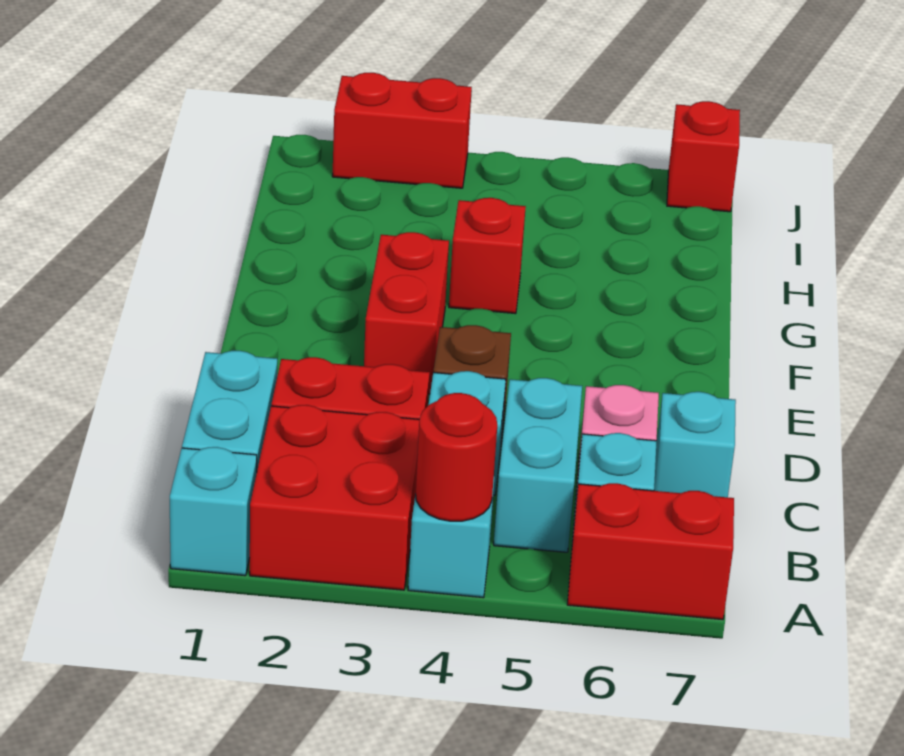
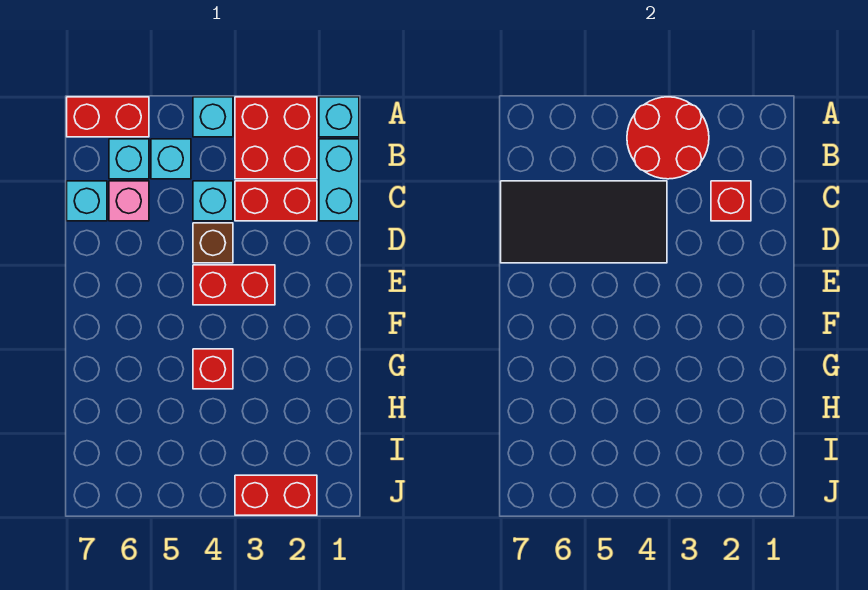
red 1x1 round brick [416,393,497,521] -> red 2x2 round brick [627,97,709,179]
cyan 1x2 brick [494,378,582,552] -> cyan 1x1 brick [151,139,191,179]
none -> black 2x4 tile [501,181,667,263]
red 1x2 brick [364,232,449,394] -> red 1x2 brick turned to [193,265,275,305]
red 1x1 brick [667,101,740,212] -> red 1x1 brick moved to [711,181,751,221]

